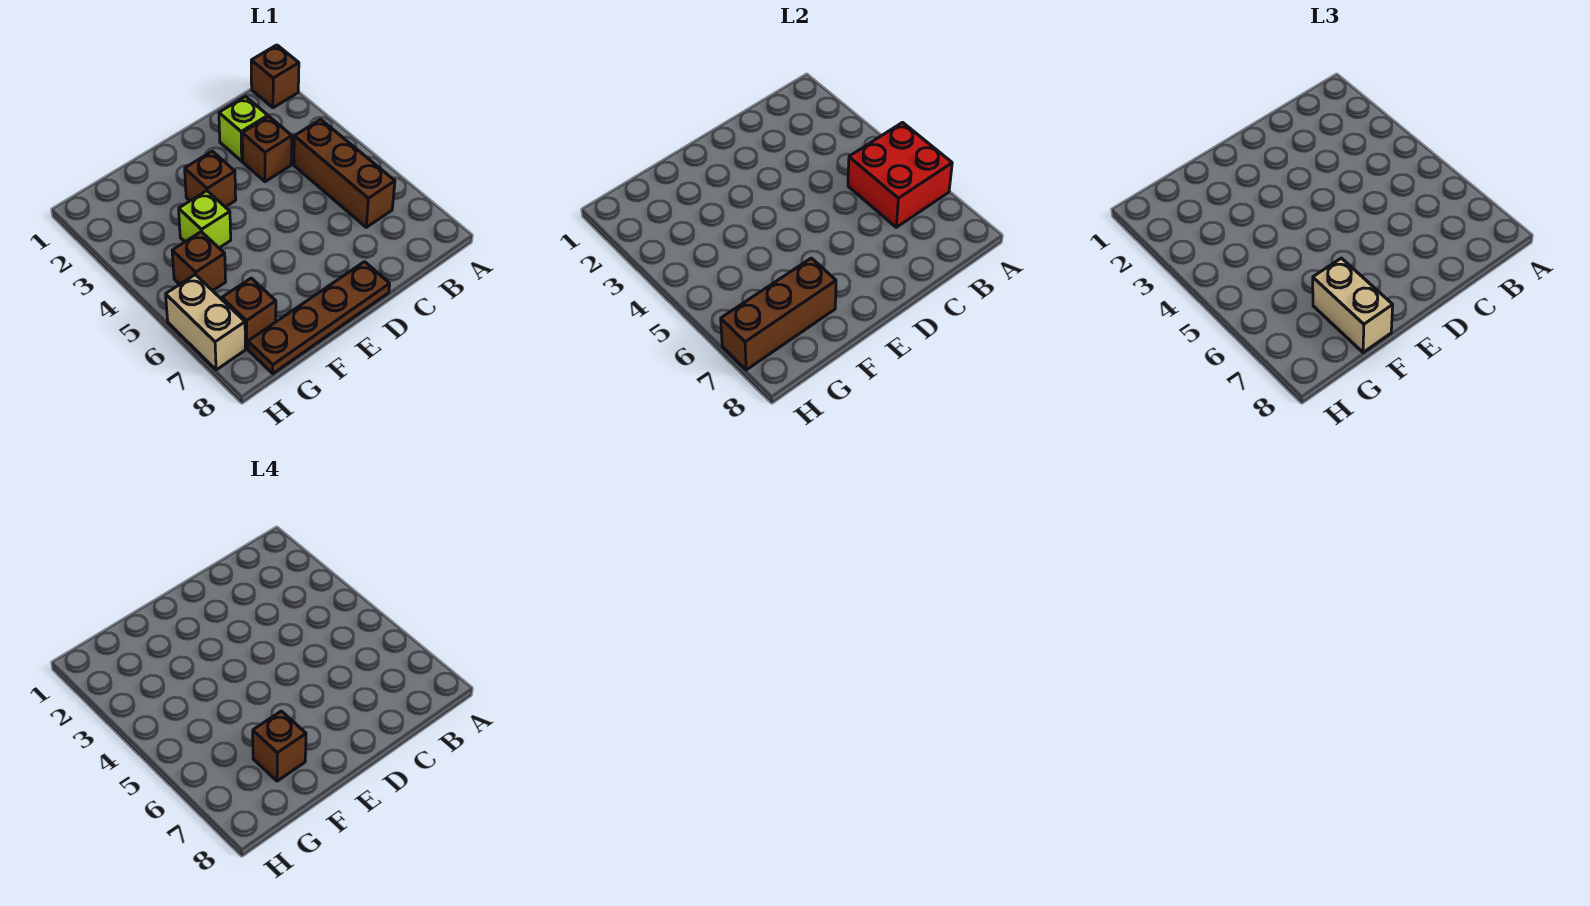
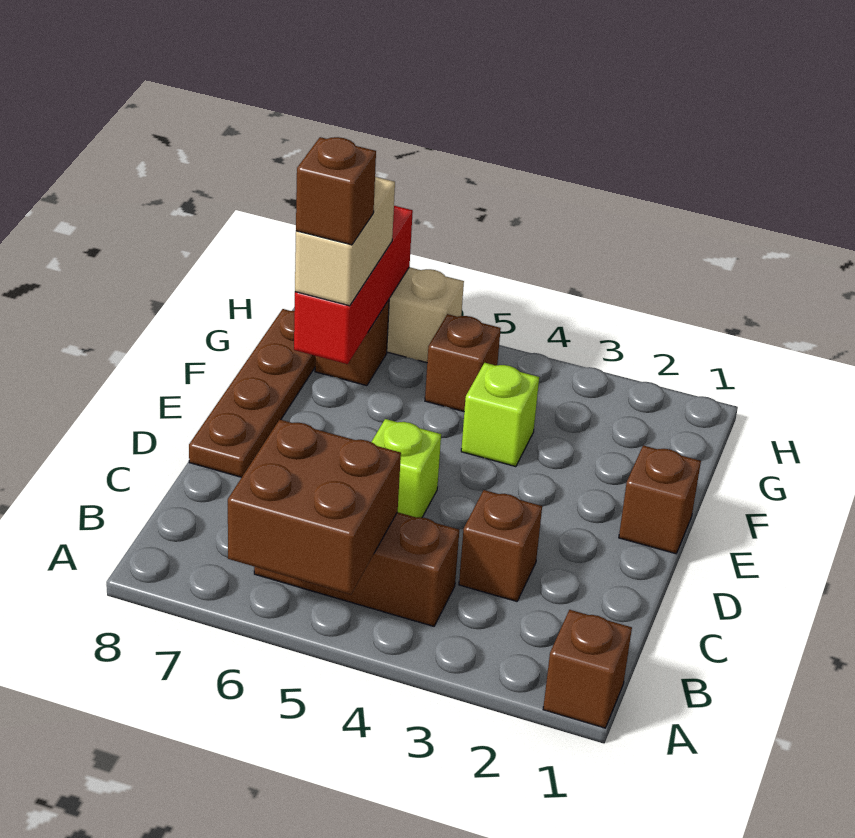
red 2x2 brick [848,123,952,227] -> brown 2x2 brick [228,420,401,594]
lime 1x1 brick [219,97,268,161] -> lime 1x1 brick moved to [372,419,441,517]
brown 1x1 brick [185,151,236,207] -> brown 1x1 brick moved to [619,445,701,554]
brown 1x3 brick [721,258,836,370] -> red 1x3 brick [294,206,413,364]
tan 1x2 brick [1313,258,1393,352] -> tan 1x2 brick turned to [295,177,395,306]

